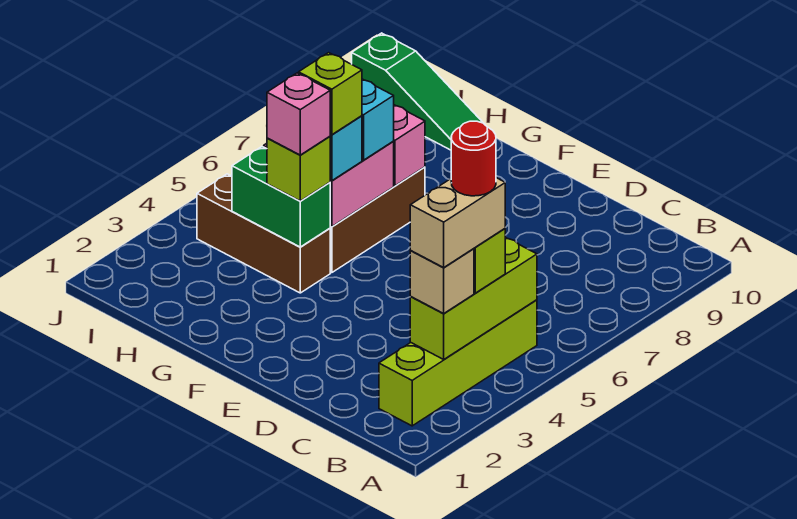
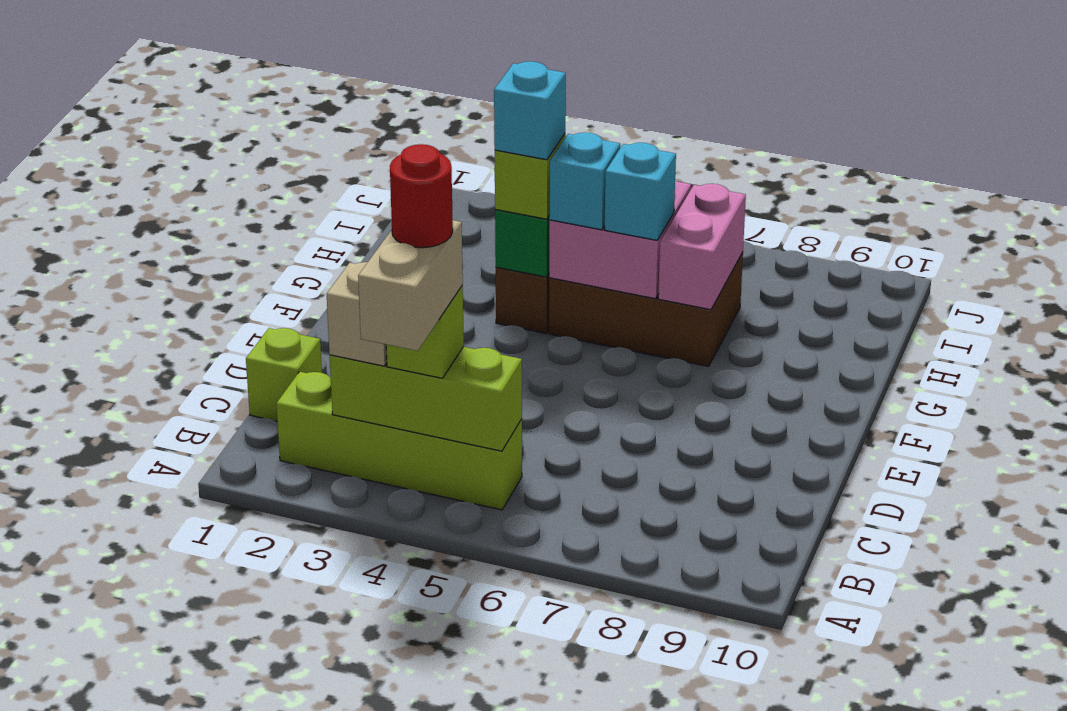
tan 1x2 brick [410,178,505,267] -> tan 1x2 brick turned to [358,220,463,351]
pink 1x1 brick [267,73,330,155] -> cyan 1x1 brick [494,61,566,160]
lime 1x1 brick [299,53,362,135] -> lime 1x1 brick moved to [246,328,322,421]
green 1x3 slope [352,33,483,150] -> none

